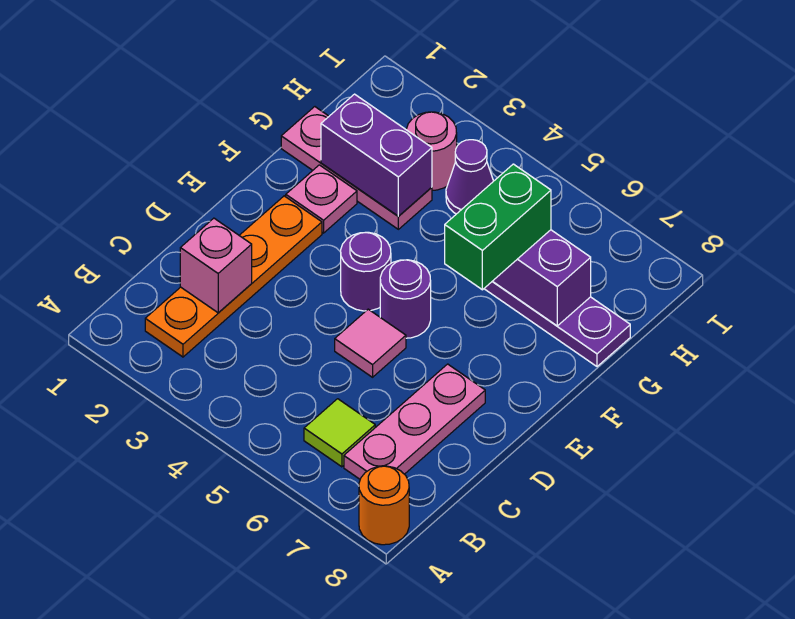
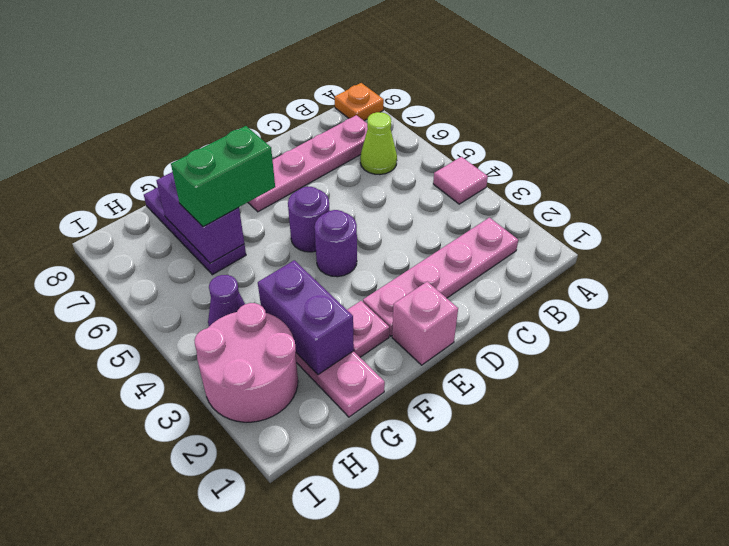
orange 1x1 round brick [359,466,409,545] -> orange 1x1 plate [335,83,384,121]
orange 1x4 plate [145,196,322,357] -> pink 1x4 plate [363,218,518,336]
lime 1x1 tile [304,399,375,467] -> lime 1x1 cone [360,112,397,175]
pink 1x3 plate [344,364,485,479] -> pink 1x4 plate [248,115,368,212]
pink 1x1 brick [180,218,252,313] -> pink 1x1 brick moved to [392,282,458,365]
pink 1x1 tile [335,309,406,377] -> pink 1x1 tile moved to [433,157,488,204]
pink 1x1 round brick [406,112,457,190] -> pink 2x2 round brick [195,303,298,422]

